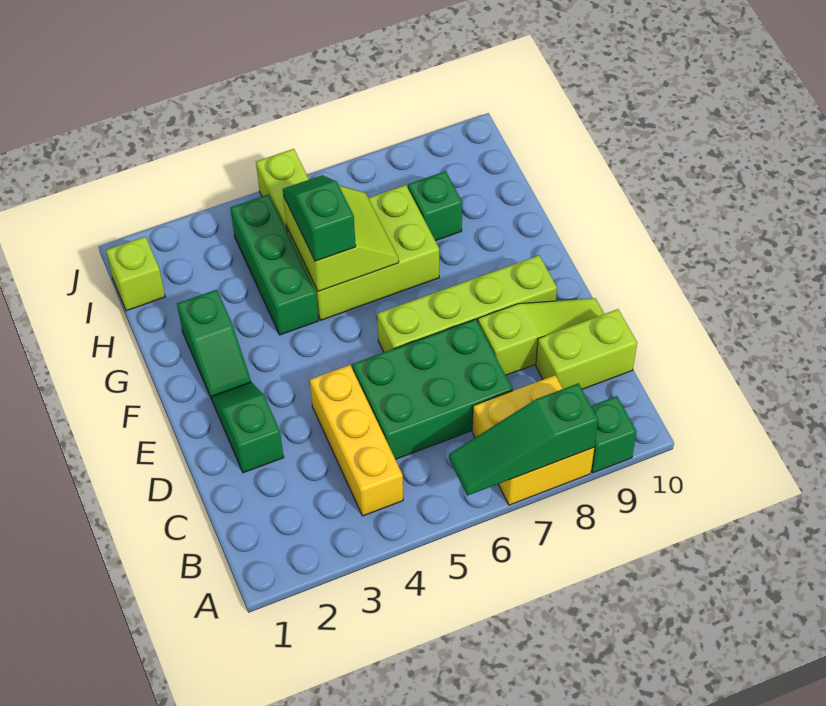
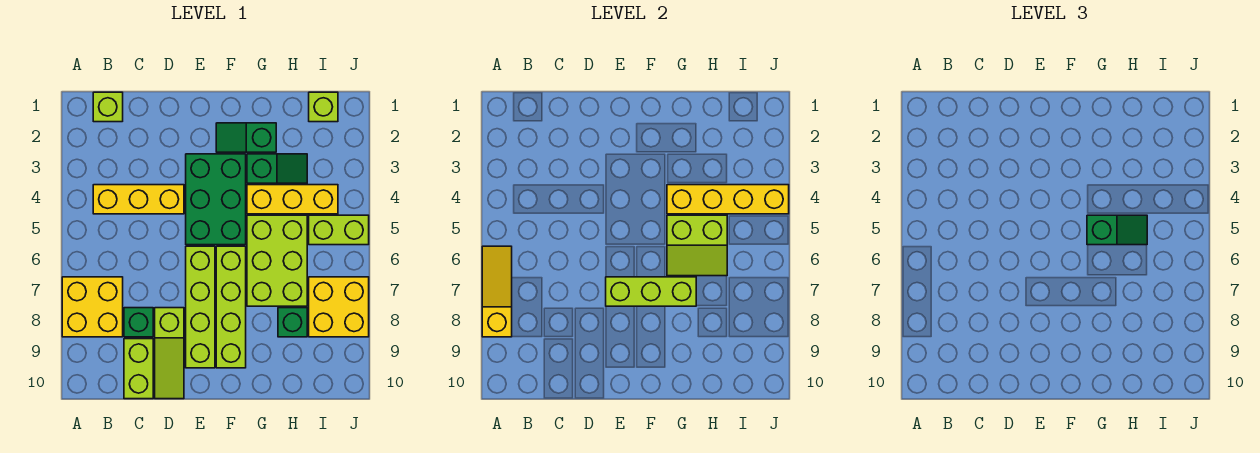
green 1x3 slope [449,383,598,496] -> yellow 1x3 slope [482,246,512,337]
green 1x1 brick [591,396,637,473] -> green 1x1 brick moved to [124,308,153,337]
none -> lime 1x1 brick [93,92,123,122]
green 2x3 brick [352,319,513,459] -> green 2x3 brick moved to [186,154,246,245]
green 1x2 slope [212,382,284,473] -> green 1x2 slope moved to [247,154,307,183]
none -> lime 1x3 brick [606,277,696,306]
none -> lime 1x4 brick [216,246,246,368]
green 1x3 brick [230,194,318,335] -> yellow 1x3 brick [247,185,338,214]
none -> yellow 1x4 brick [667,185,789,214]
none -> yellow 2x2 brick [309,277,369,337]

